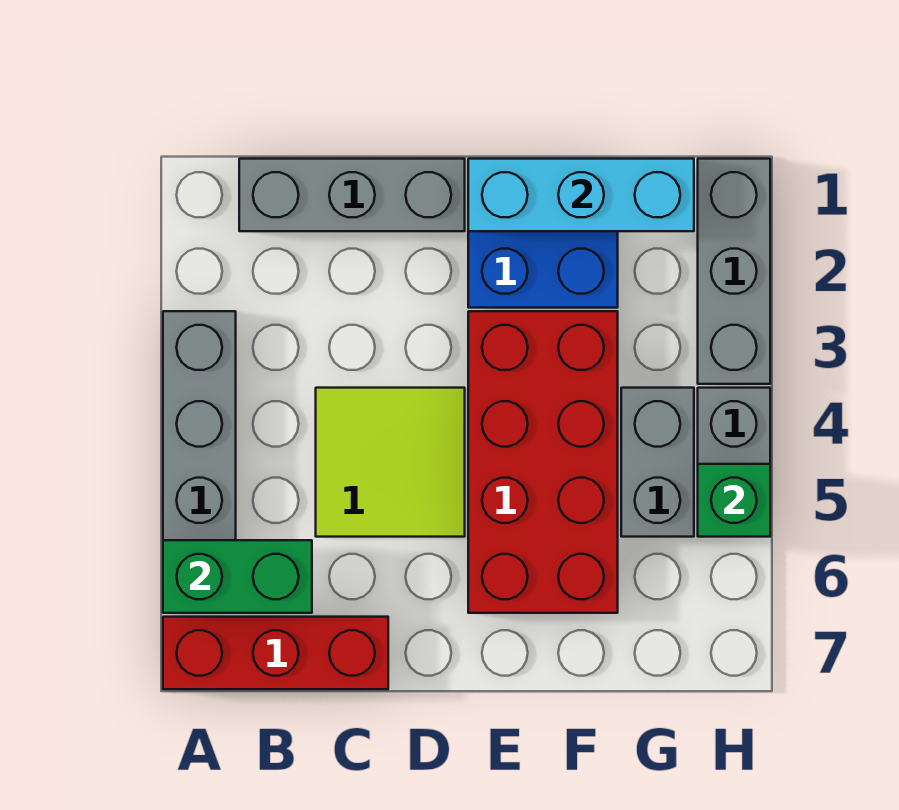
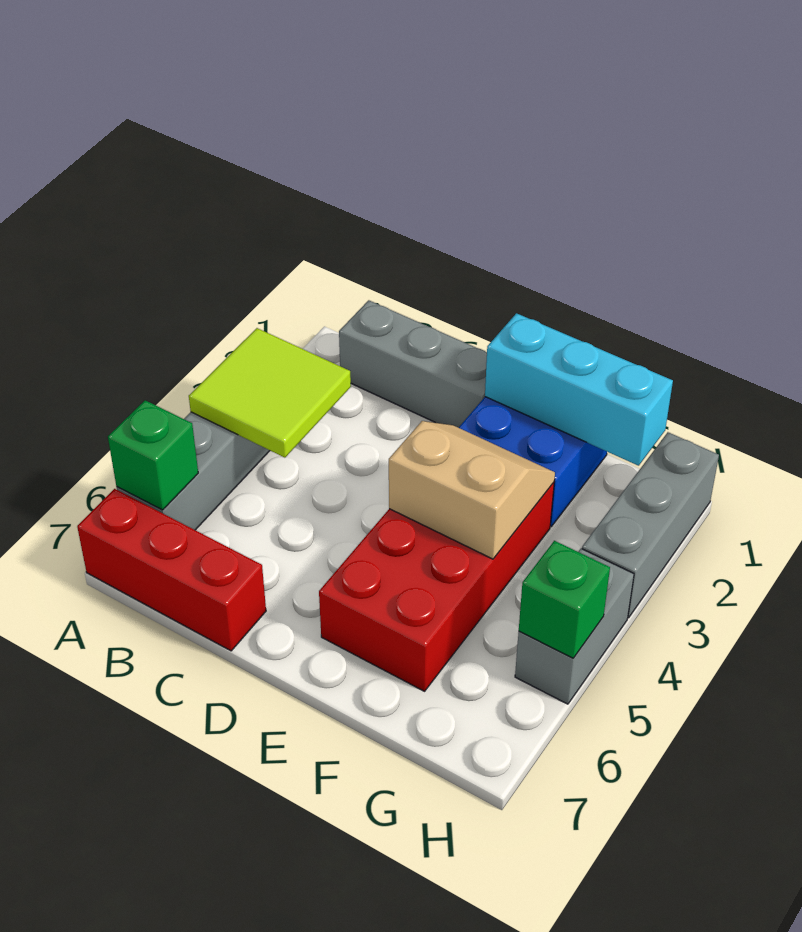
green 1x2 brick [163,540,312,613] -> green 1x1 brick [108,400,198,510]
lime 2x2 tile [316,388,465,537] -> lime 2x2 tile moved to [189,328,351,458]
none -> tan 2x2 slope [389,421,555,559]
grey 1x2 brick [621,388,694,537] -> none

